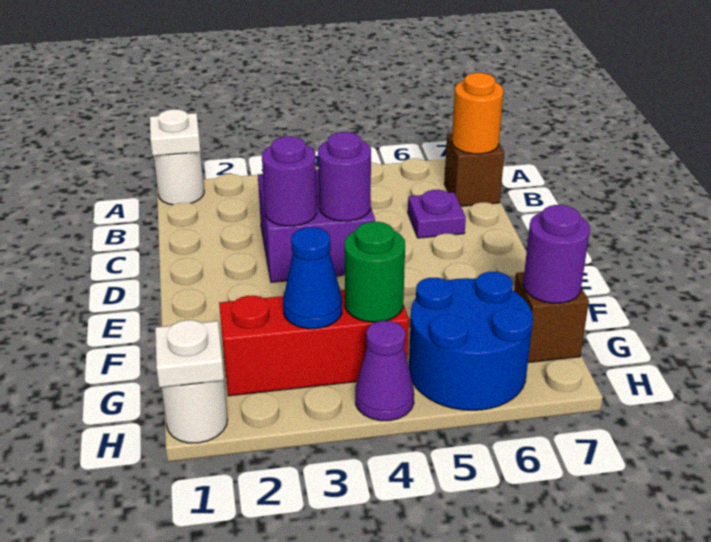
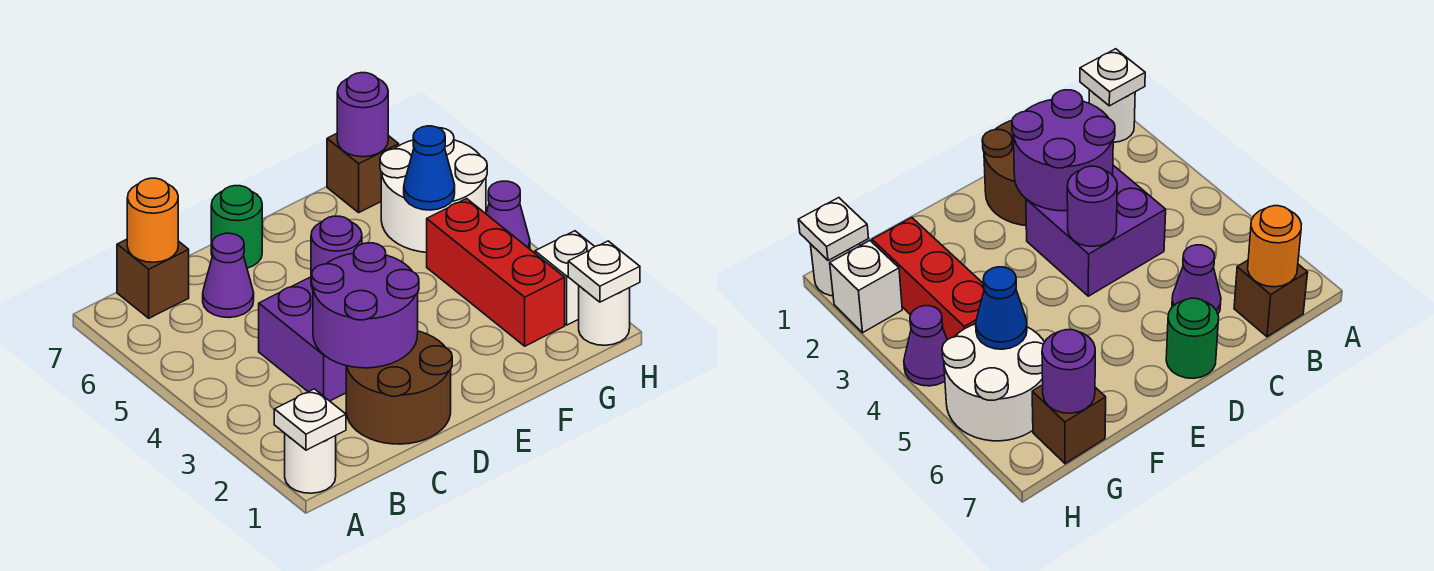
none -> brown 2x2 round brick [346,331,452,444]
purple 1x1 plate [408,190,466,238] -> purple 1x1 cone [203,233,254,318]
purple 1x1 round brick [262,136,317,226] -> purple 2x2 round brick [312,243,419,368]
blue 1x1 cone [283,227,342,329] -> blue 1x1 cone moved to [404,126,455,210]
green 1x1 round brick [345,222,405,322] -> green 1x1 round brick moved to [211,186,262,268]
blue 2x2 round brick [409,272,533,410] -> white 2x2 round brick [380,128,487,252]
none -> white 1x1 brick [535,231,595,325]

